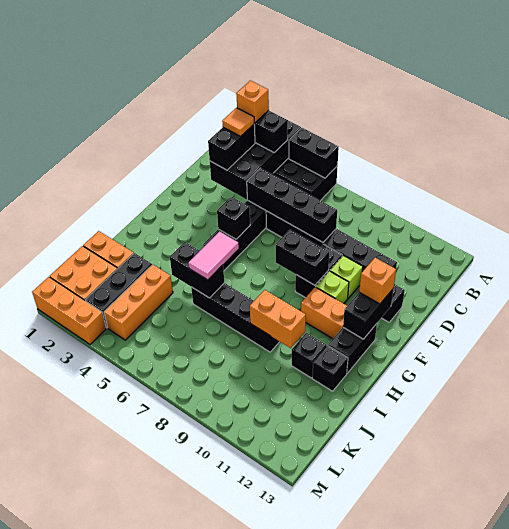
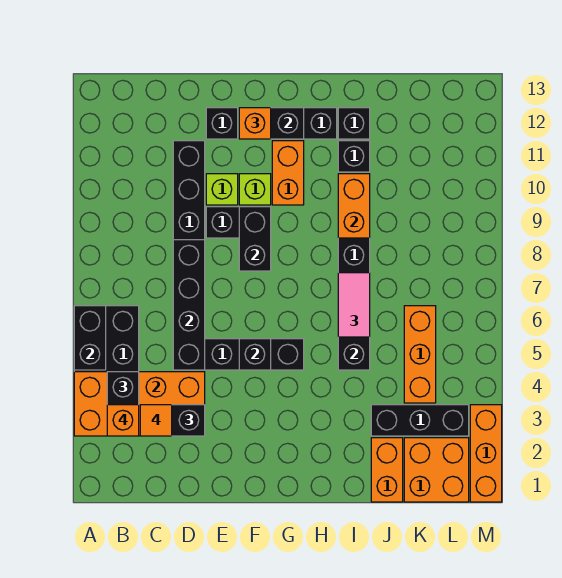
black 2x4 brick [210,121,301,199] -> orange 2x4 brick [74,372,205,436]
pink 1x2 tile [188,231,239,280] -> pink 1x2 tile turned to [338,273,370,337]
orange 1x3 brick [104,265,173,340] -> orange 1x3 brick turned to [404,306,436,403]

